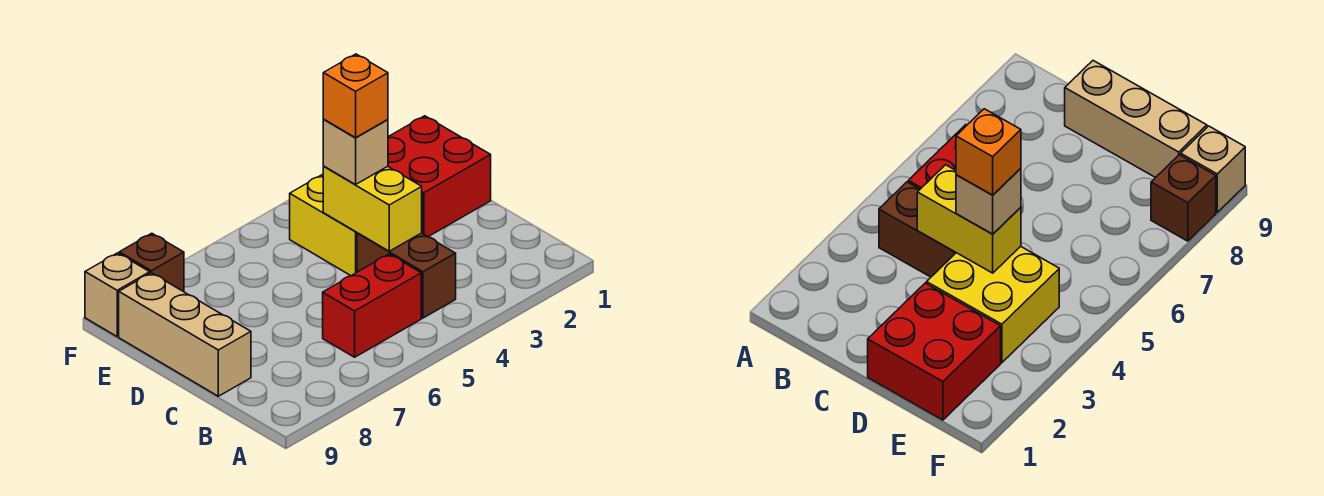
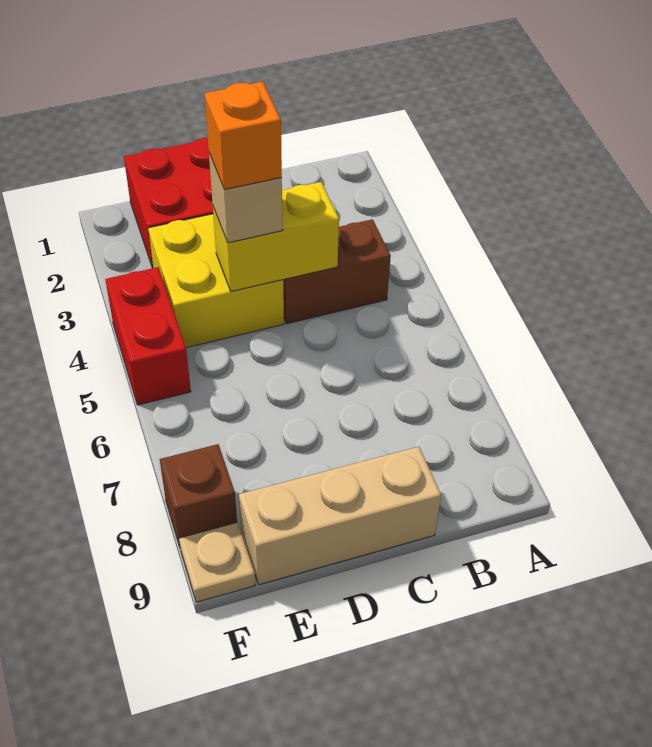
red 1x2 brick [323,254,421,357] -> red 1x2 brick moved to [105,267,191,405]
tan 1x1 brick [85,253,150,336] -> tan 1x1 plate [179,523,255,602]

